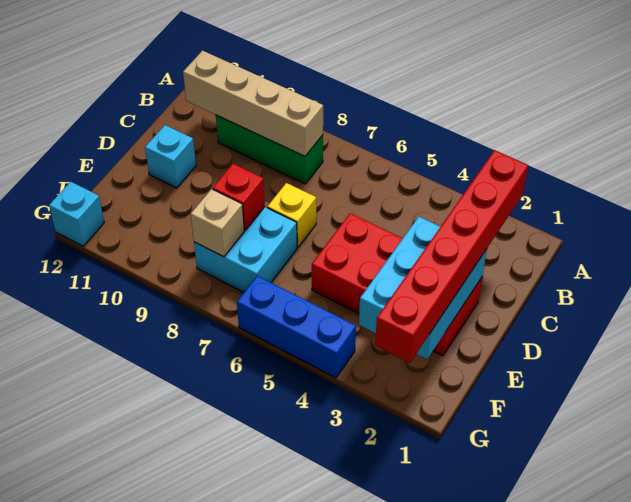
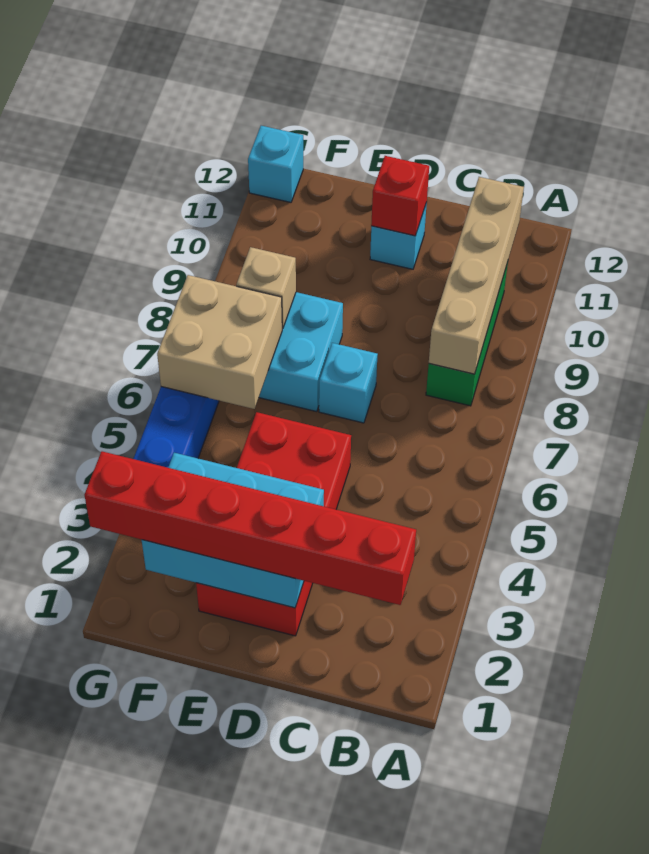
yellow 1x1 brick [267,183,316,248] -> cyan 1x1 brick [319,343,378,423]
red 1x1 brick [213,164,265,230] -> red 1x1 brick moved to [371,156,429,236]
none -> tan 2x2 brick [157,275,282,409]

